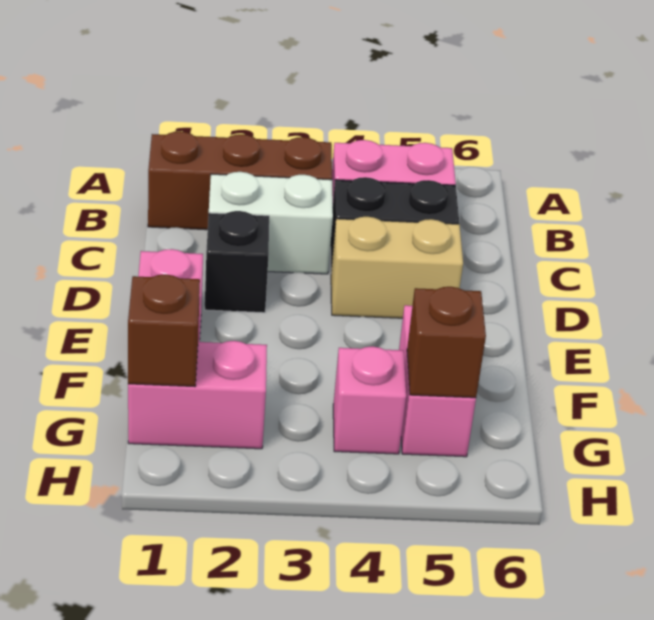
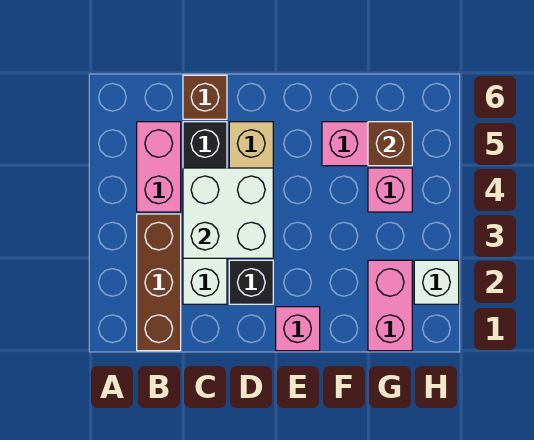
none -> white 2x2 brick [183,168,273,258]
brown 1x1 brick [128,274,200,387] -> brown 1x1 brick moved to [183,75,227,119]
none -> white 1x1 brick [414,260,459,304]

